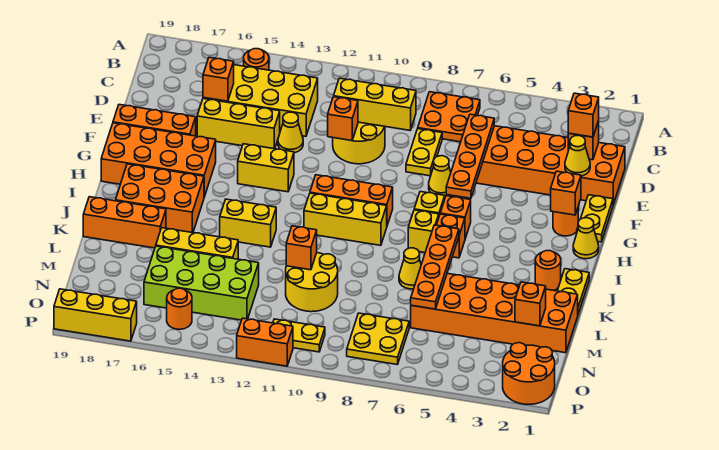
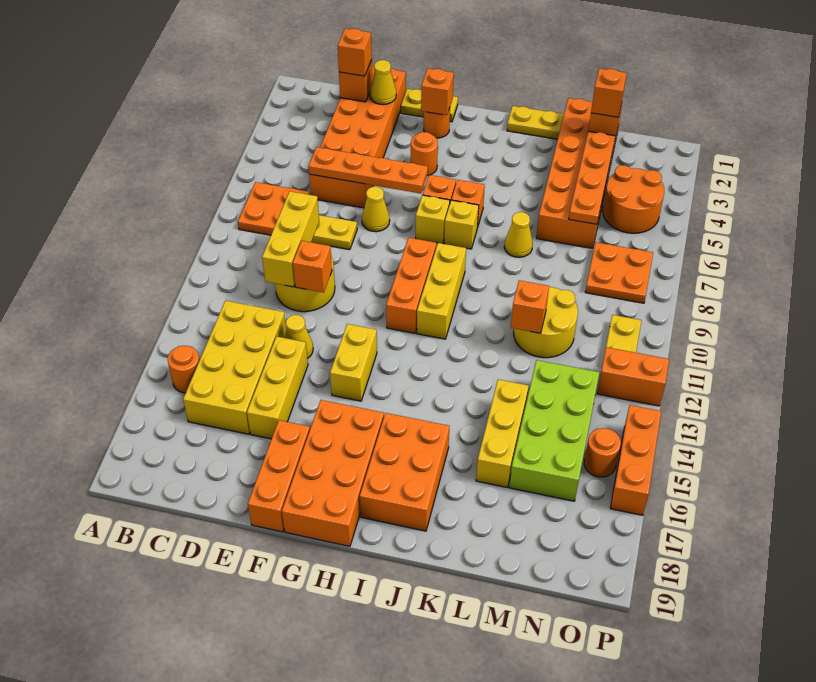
orange 1x1 brick [203,57,234,101] -> orange 1x1 brick moved to [591,68,627,117]
yellow 1x1 cone [573,218,599,259] -> none
orange 1x1 round brick [535,250,561,290] -> orange 1x1 round brick moved to [411,132,438,176]
orange 1x4 plate [411,225,459,309] -> orange 1x4 plate turned to [569,131,615,224]
yellow 1x2 brick [220,199,276,247] -> none
orange 1x3 brick [83,197,166,248] -> orange 1x3 brick moved to [610,405,661,515]
yellow 2x2 plate [347,313,409,365] -> orange 2x2 plate [585,242,653,303]
orange 2x2 round brick [503,343,555,404] -> orange 2x2 round brick moved to [603,165,664,233]
orange 1x2 brick [237,318,293,366] -> orange 1x2 brick turned to [597,347,669,406]
yellow 1x3 brick [54,289,137,341] -> none

